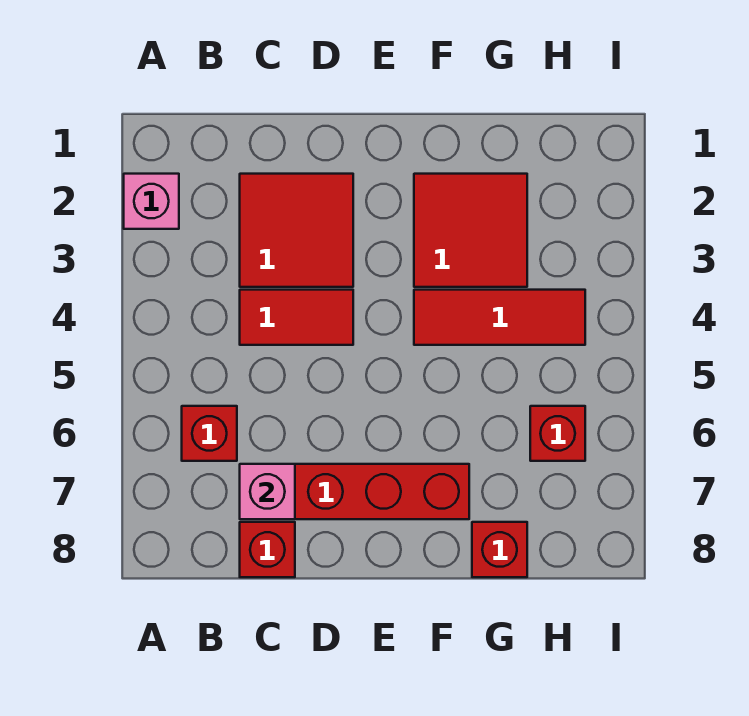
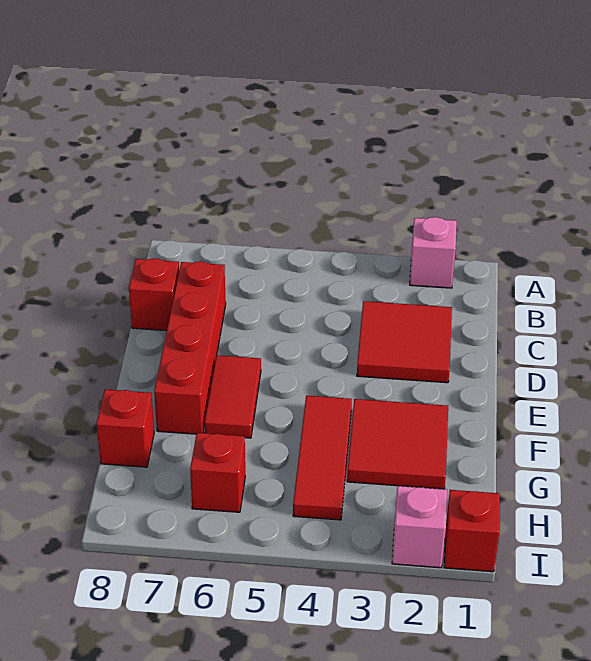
red 1x1 brick [182,406,237,461] -> red 1x1 brick moved to [444,490,500,572]
red 1x2 tile [240,290,353,345] -> red 1x2 tile moved to [205,355,261,438]
pink 1x1 brick [240,464,295,519] -> pink 1x1 brick moved to [392,486,447,568]

